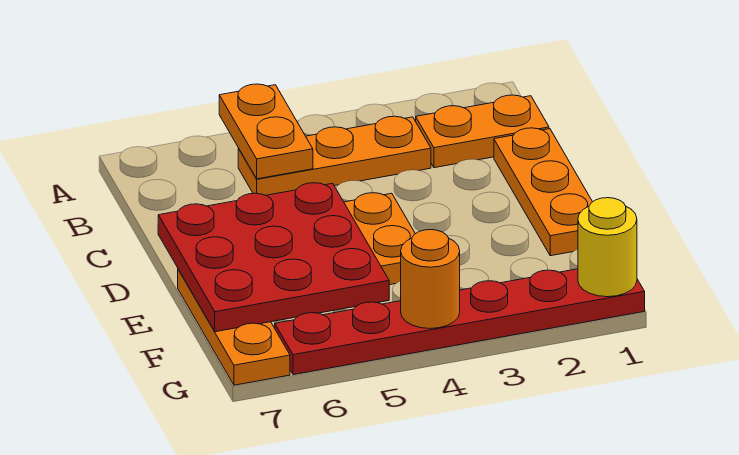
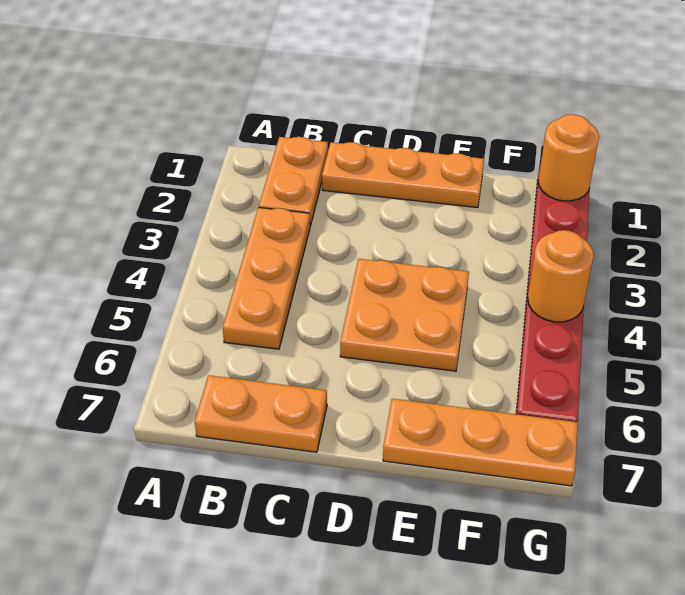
orange 1x2 plate [219,84,313,179] -> orange 1x2 plate moved to [195,375,327,452]
red 3x3 plate [158,183,389,332] -> none
yellow 1x1 round brick [578,198,637,297] -> orange 1x1 round brick [538,114,599,201]

